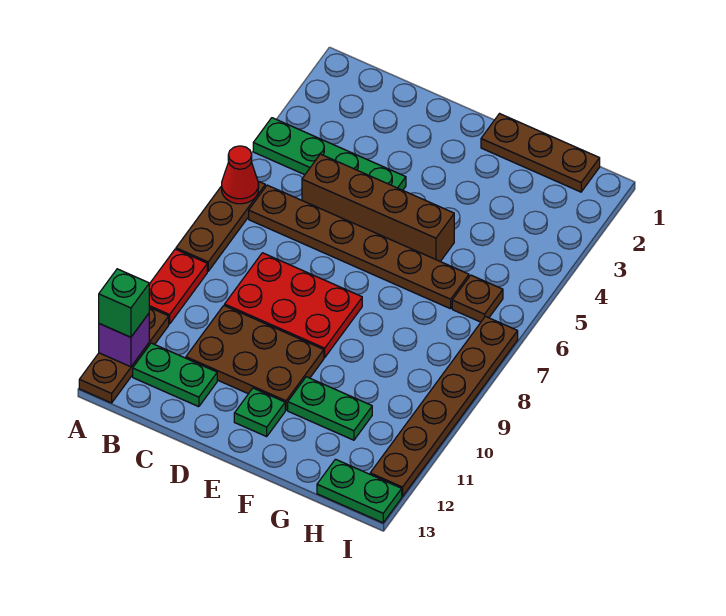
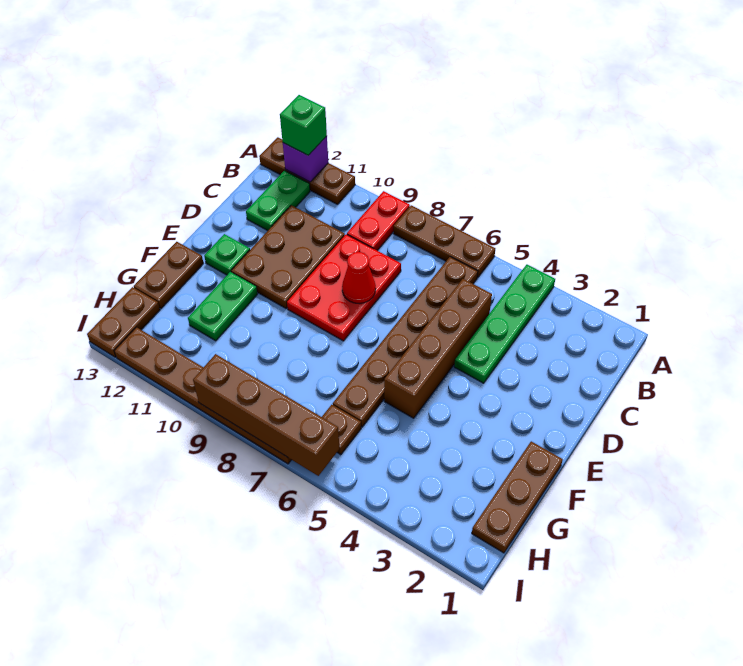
red 1x1 cone [222,146,259,204] -> red 1x1 cone moved to [342,252,376,304]
red 1x2 plate [149,249,207,324] -> red 1x2 plate turned to [347,191,410,251]
none -> brown 1x2 plate [134,242,203,308]
green 1x2 plate [317,459,402,523] -> brown 1x2 plate [87,287,160,357]
none -> brown 1x4 brick [193,354,339,476]

